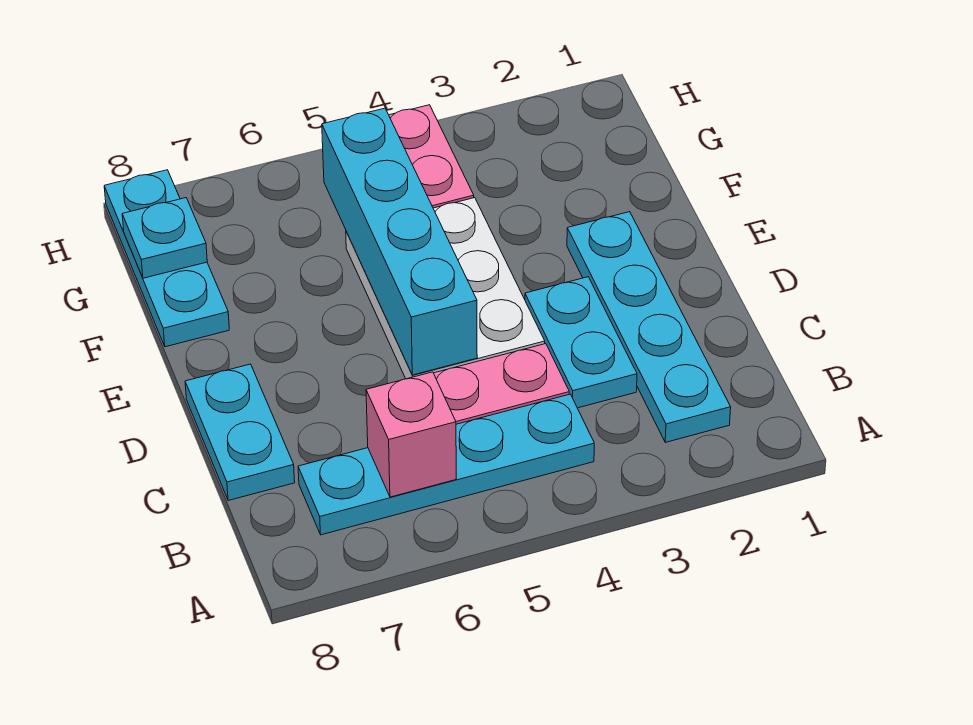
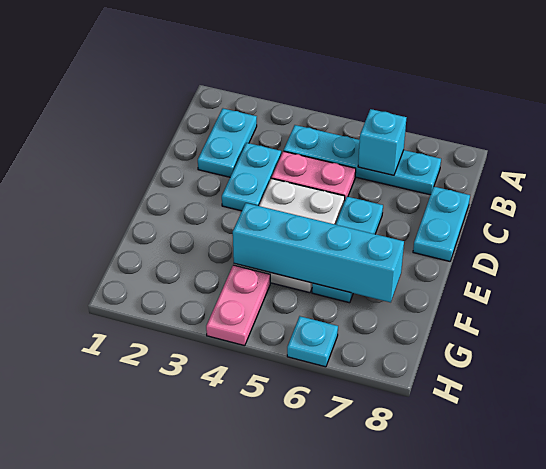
cyan 1x4 plate [567,212,731,442] -> cyan 1x2 plate [198,109,257,177]
pink 1x1 brick [366,372,456,497] -> cyan 1x1 brick [358,109,406,175]
cyan 1x4 brick [322,108,477,375] -> cyan 1x4 brick turned to [233,203,404,302]
cyan 1x3 plate [104,170,229,347] -> cyan 1x3 plate moved to [312,197,383,303]
cyan 1x1 plate [122,198,207,278] -> cyan 1x1 plate moved to [287,316,338,367]

